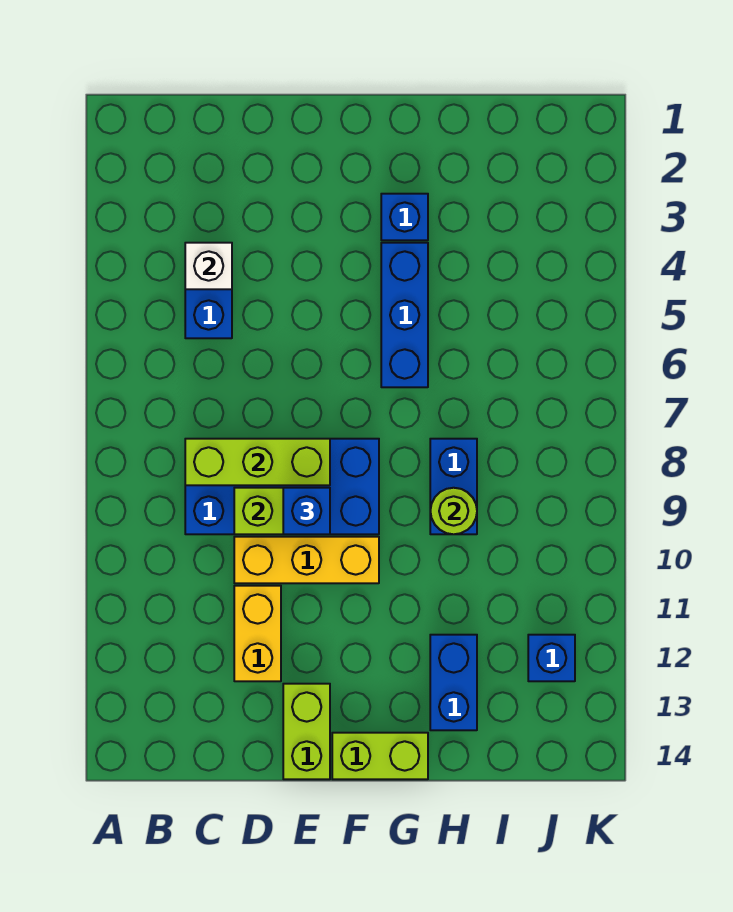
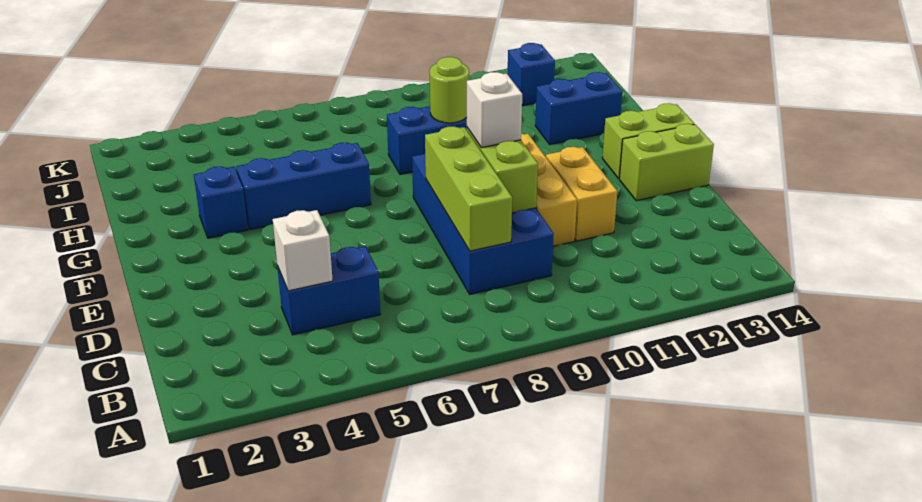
yellow 1x2 brick [234,586,281,681] -> yellow 1x2 brick turned to [546,147,617,241]
blue 1x1 brick [283,488,330,534] -> white 1x1 brick [467,72,522,148]
lime 1x2 brick [332,733,428,779] -> lime 1x2 brick turned to [602,103,694,178]

